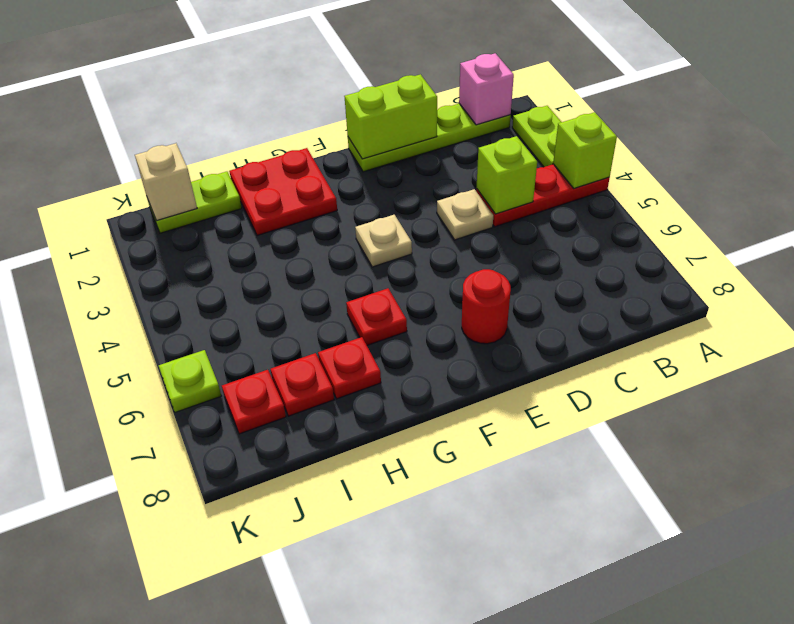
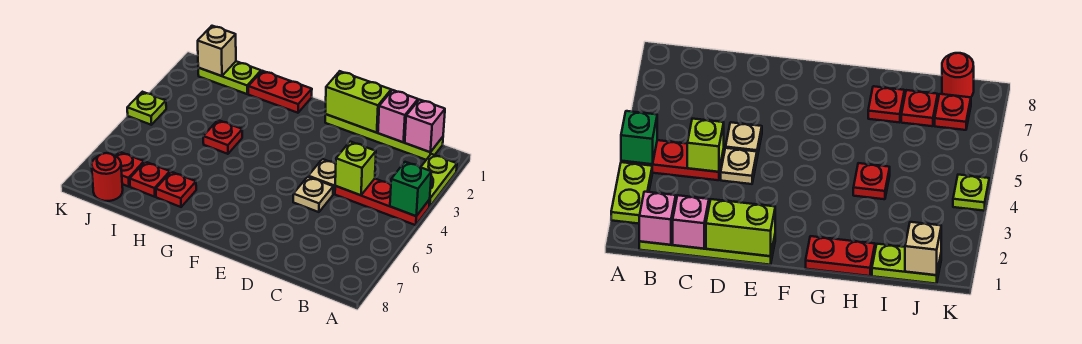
lime 1x1 brick [553,112,617,189] -> green 1x1 brick [390,162,431,216]
none -> pink 1x1 brick [378,90,418,142]
red 1x1 round brick [462,269,511,344] -> red 1x1 round brick moved to [92,153,123,201]
tan 1x1 plate [355,215,412,267] -> tan 1x1 plate moved to [293,177,333,212]
red 2x2 plate [229,148,337,236] -> red 1x2 plate [248,71,312,113]
red 1x1 plate [346,288,407,345] -> red 1x1 plate moved to [203,120,242,154]
lime 1x1 plate [159,350,221,412] -> lime 1x1 plate moved to [127,92,166,125]

